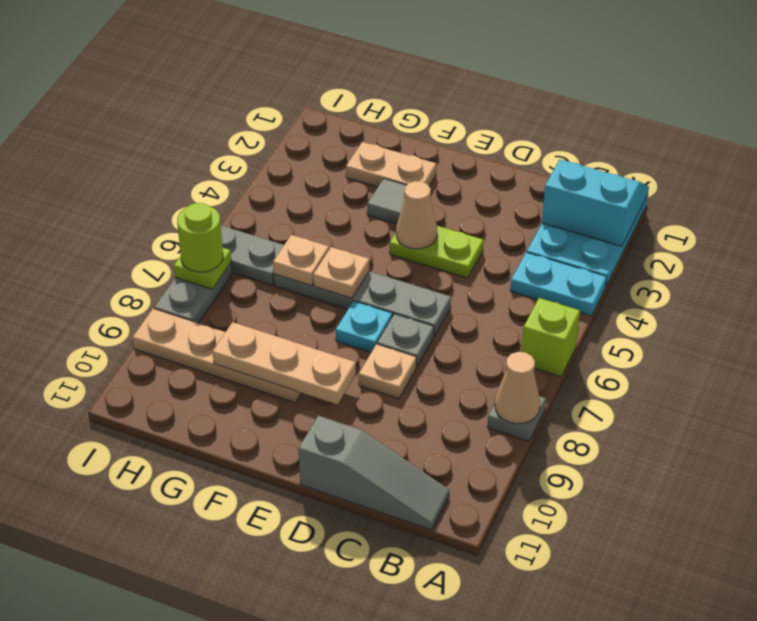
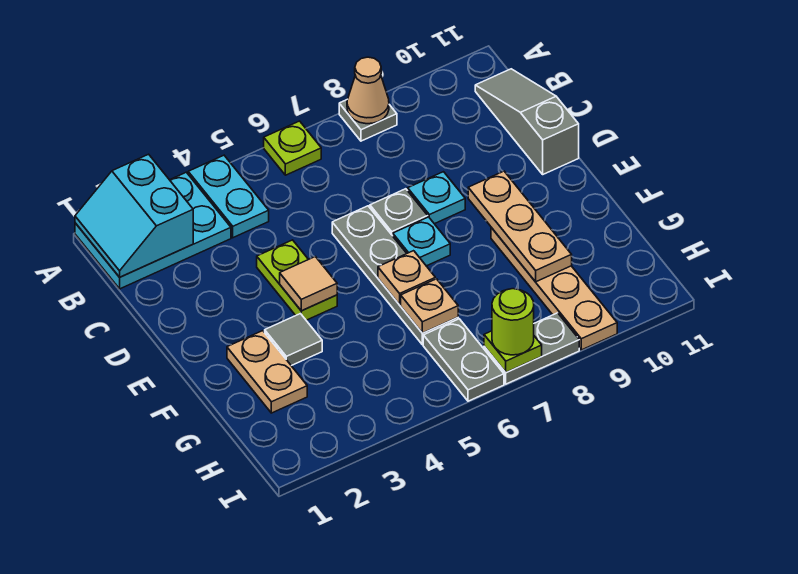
lime 1x1 brick [522,298,580,377] -> lime 1x1 plate [264,121,321,175]
tan 1x1 plate [359,344,416,399] -> cyan 1x1 plate [408,172,465,224]
tan 1x1 cone [396,181,437,249] -> tan 1x1 tile [280,257,337,311]

